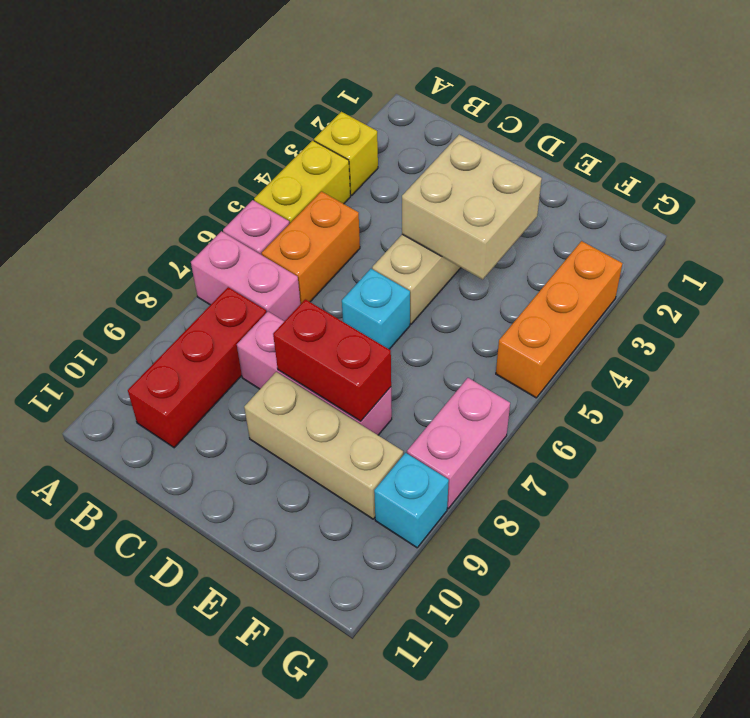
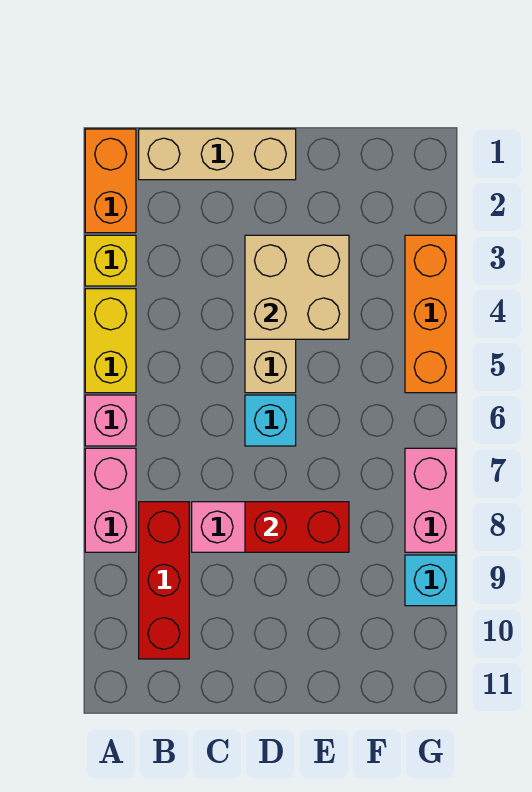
pink 1x2 brick [191,231,300,321] -> pink 1x2 brick turned to [85,448,136,552]
orange 1x2 brick [262,191,360,304] -> orange 1x2 brick moved to [85,129,136,233]
tan 1x3 brick [244,372,403,519] -> tan 1x3 brick moved to [139,129,296,180]

